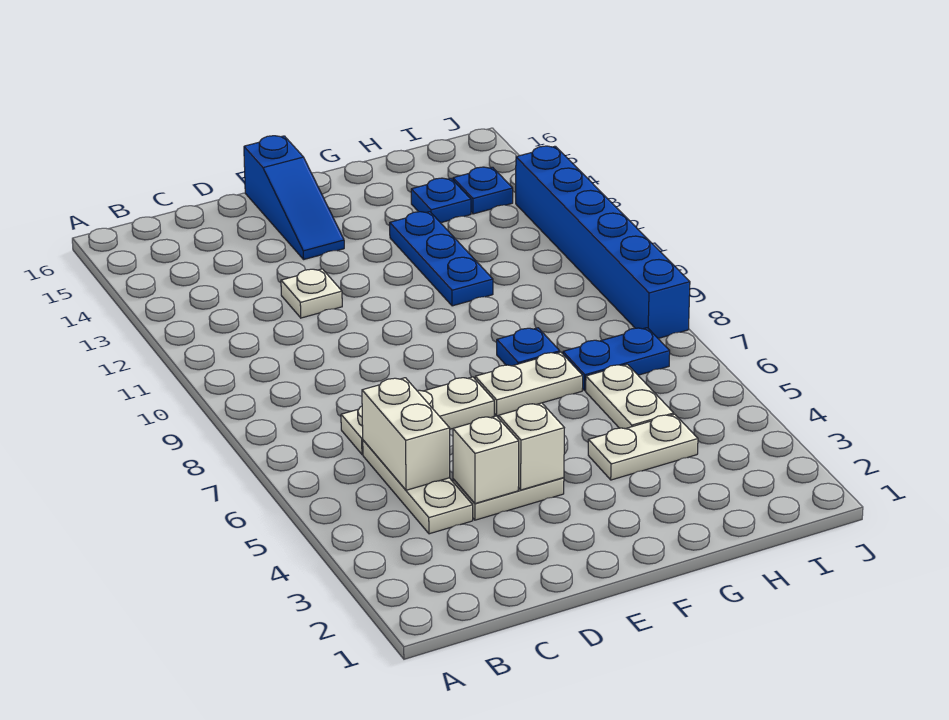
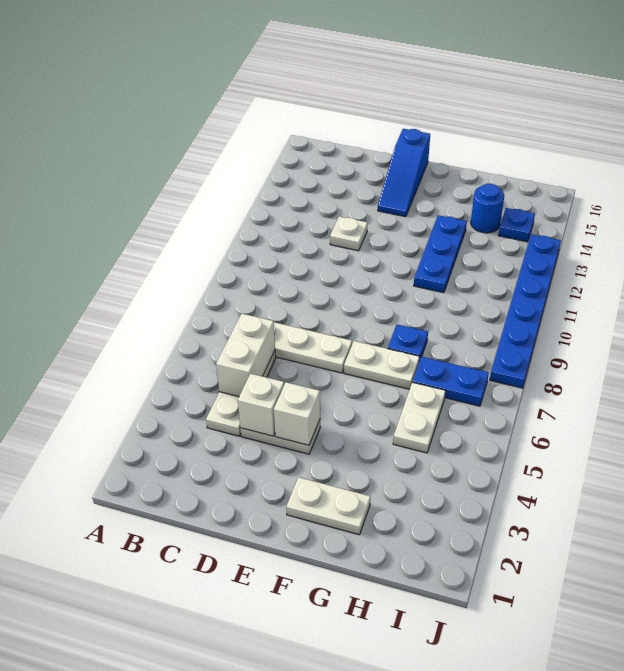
white 1x2 plate [588,414,698,480] -> white 1x2 plate moved to [286,477,371,535]
blue 1x1 plate [411,178,471,223] -> blue 1x1 round brick [471,184,504,233]
blue 1x6 brick [516,146,690,338] -> blue 1x6 plate [490,234,561,388]

